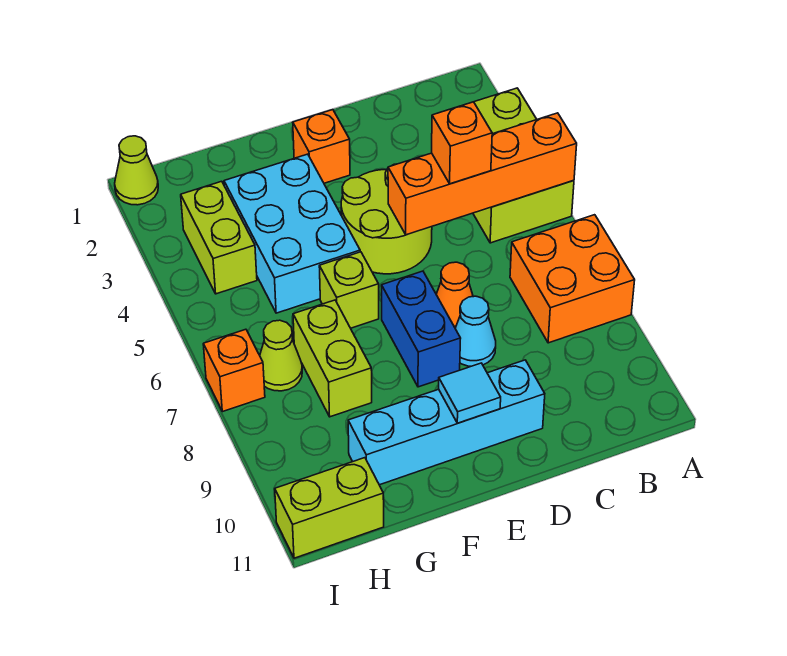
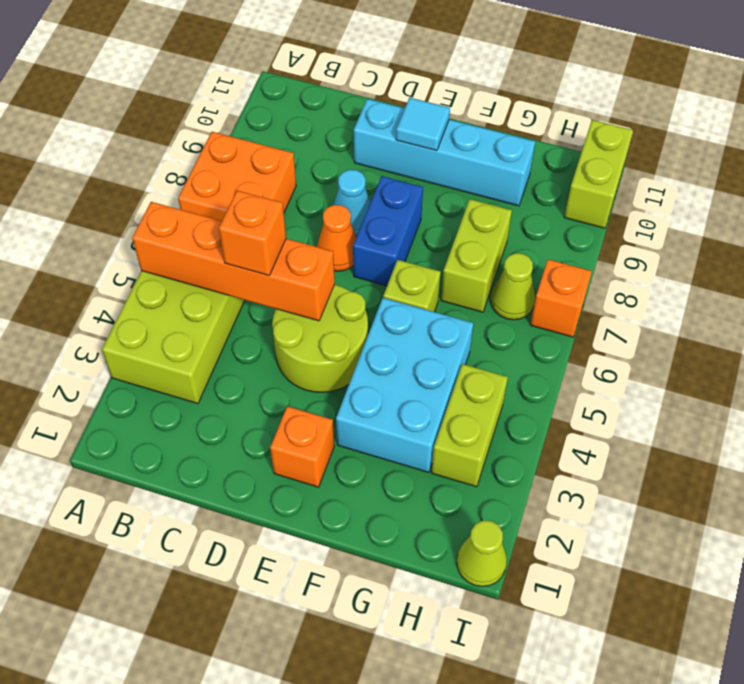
lime 1x2 brick [275,458,384,558] -> lime 1x2 brick turned to [564,120,633,228]

